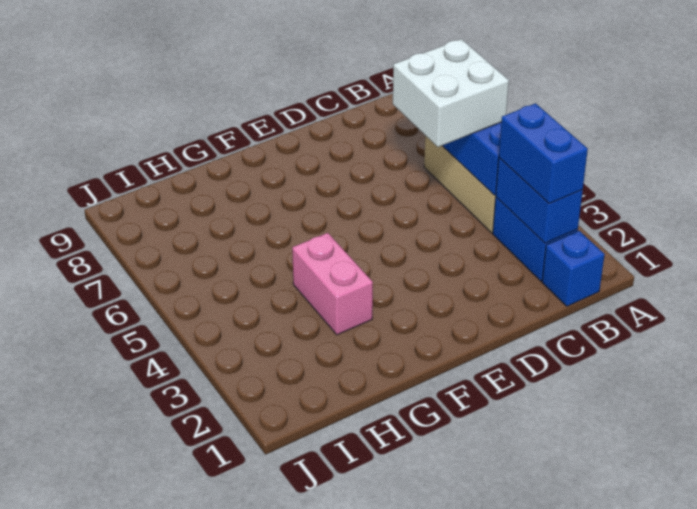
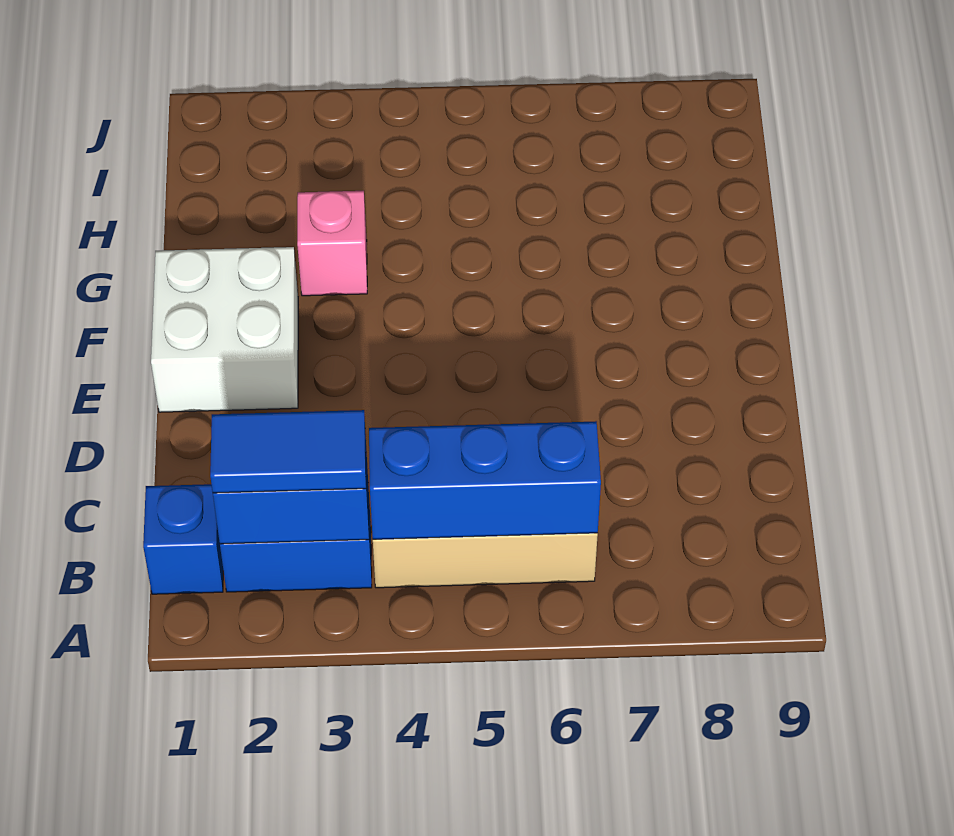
blue 1x2 brick [499,103,588,204] -> blue 1x2 tile [210,410,366,493]
white 2x2 brick [393,39,509,147] -> white 2x2 brick moved to [151,247,298,412]
pink 1x2 brick [292,233,373,335] -> pink 1x1 brick [297,191,367,296]

